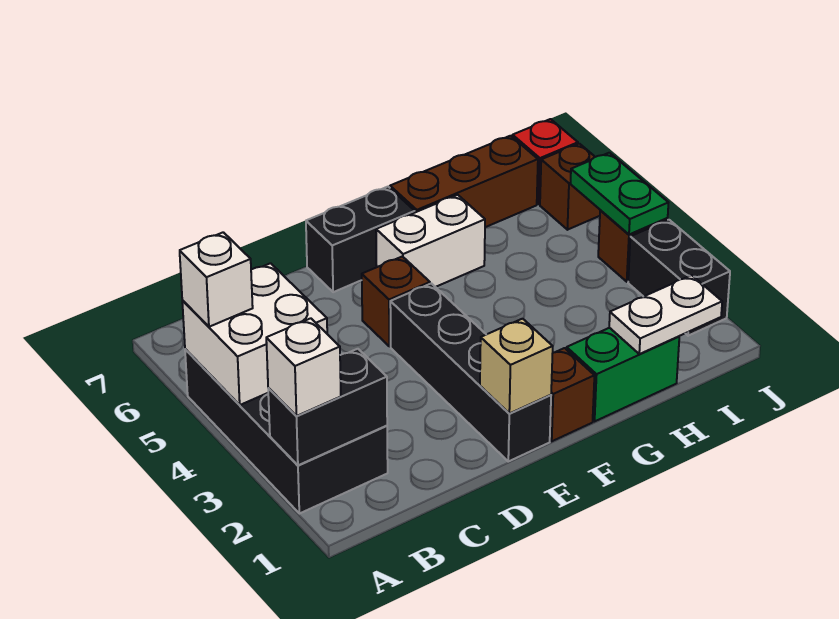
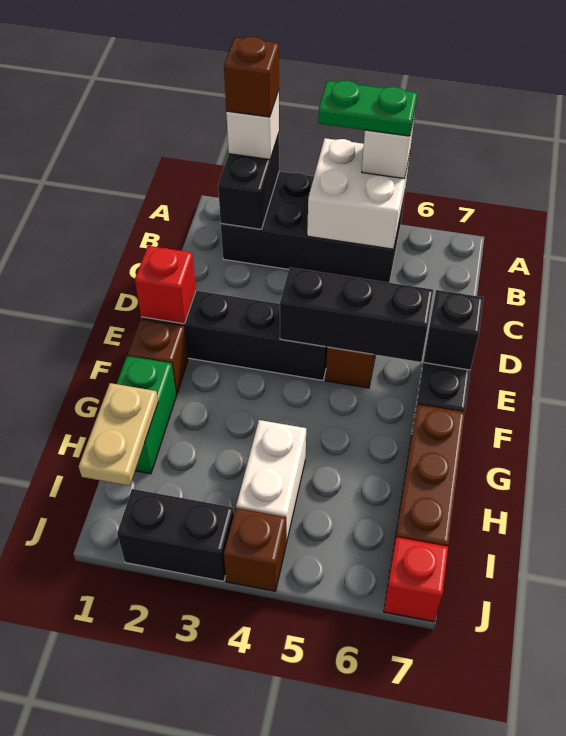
tan 1x1 brick [480,319,553,413] -> red 1x1 brick [135,246,196,324]
none -> black 1x3 brick [280,268,433,362]
none -> black 1x1 brick [424,290,484,370]
white 1x2 brick [376,195,485,287] -> white 1x2 brick moved to [236,420,306,543]
white 1x2 plate [609,275,722,354] -> tan 1x2 plate [79,383,158,486]
green 1x2 plate [570,153,668,235] -> green 1x2 plate moved to [318,81,417,136]
brown 1x1 brick [540,144,600,230] -> brown 1x1 brick moved to [224,37,279,117]

